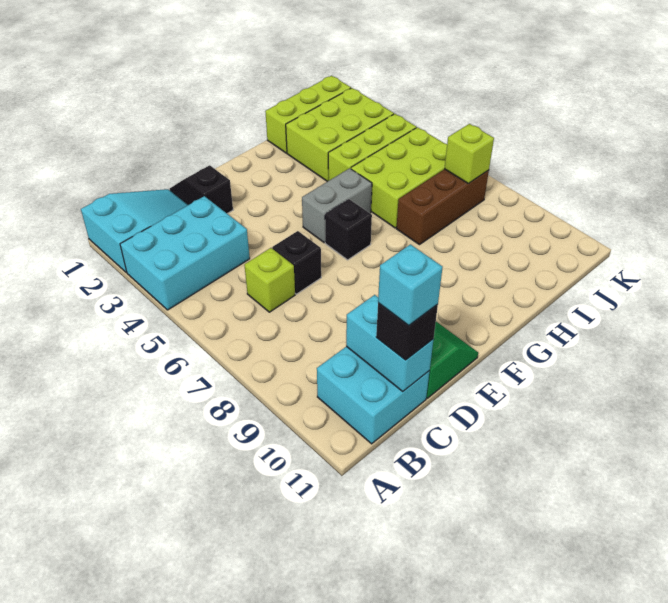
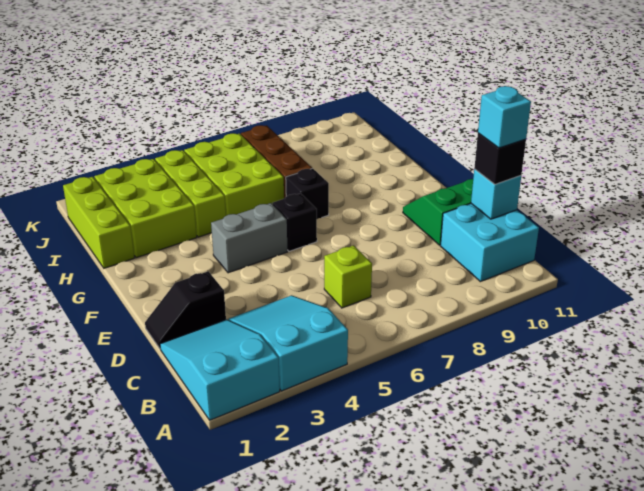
cyan 2x3 brick [120,196,250,310] -> cyan 2x3 slope [228,295,348,391]
cyan 1x2 brick [346,295,434,391] -> cyan 1x1 brick [471,169,521,219]
black 1x1 brick [272,231,321,294] -> black 1x1 brick moved to [286,168,329,219]
grey 1x2 brick [302,168,372,243] -> grey 1x2 brick turned to [211,203,287,273]
lime 1x1 brick [444,124,494,184] -> none

